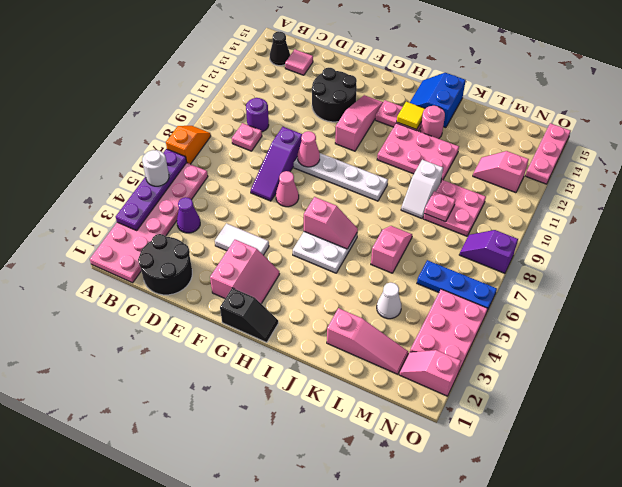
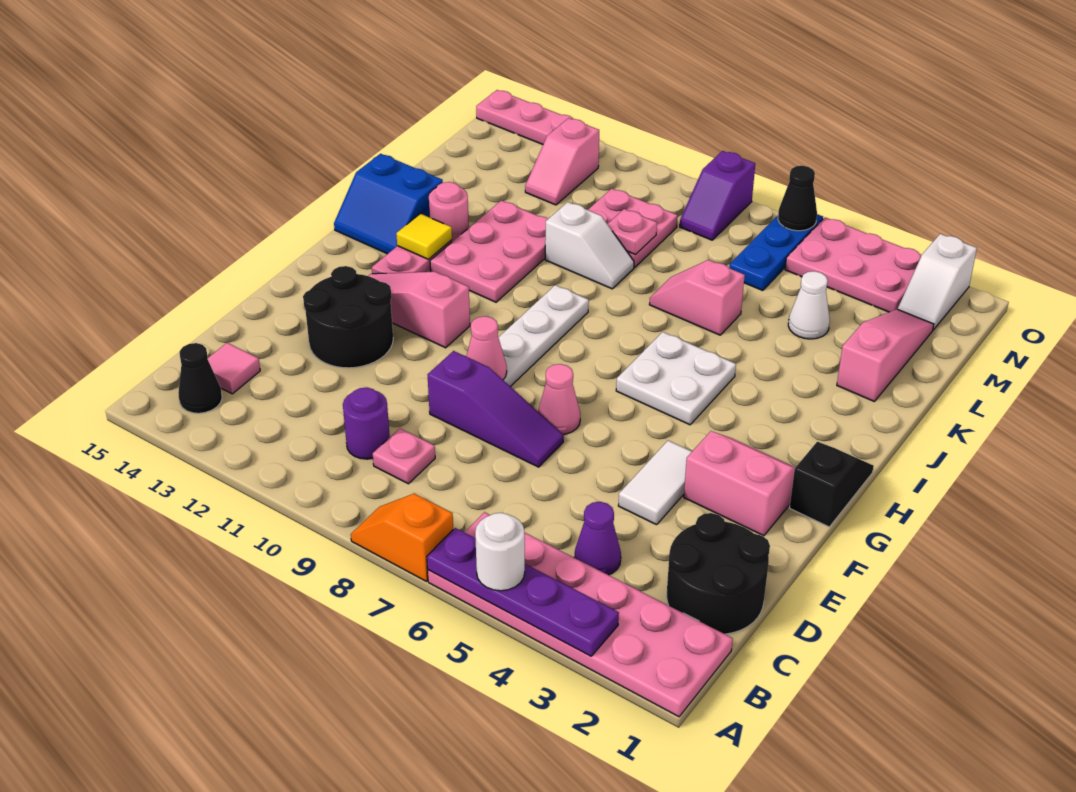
pink 1x2 slope [304,197,358,249] -> none
pink 1x2 slope [399,350,461,396] -> white 1x2 slope [898,234,977,330]
none -> black 1x1 cone [778,166,817,231]

